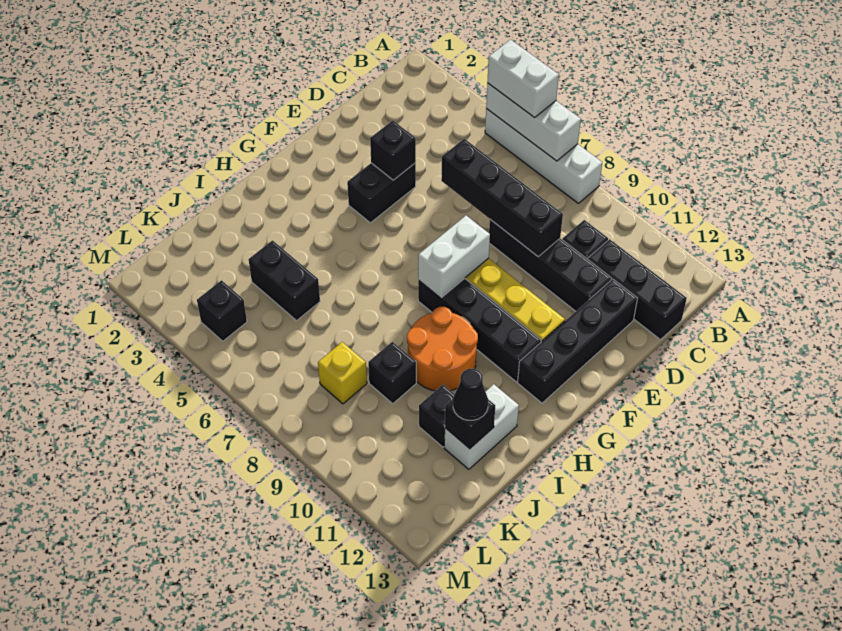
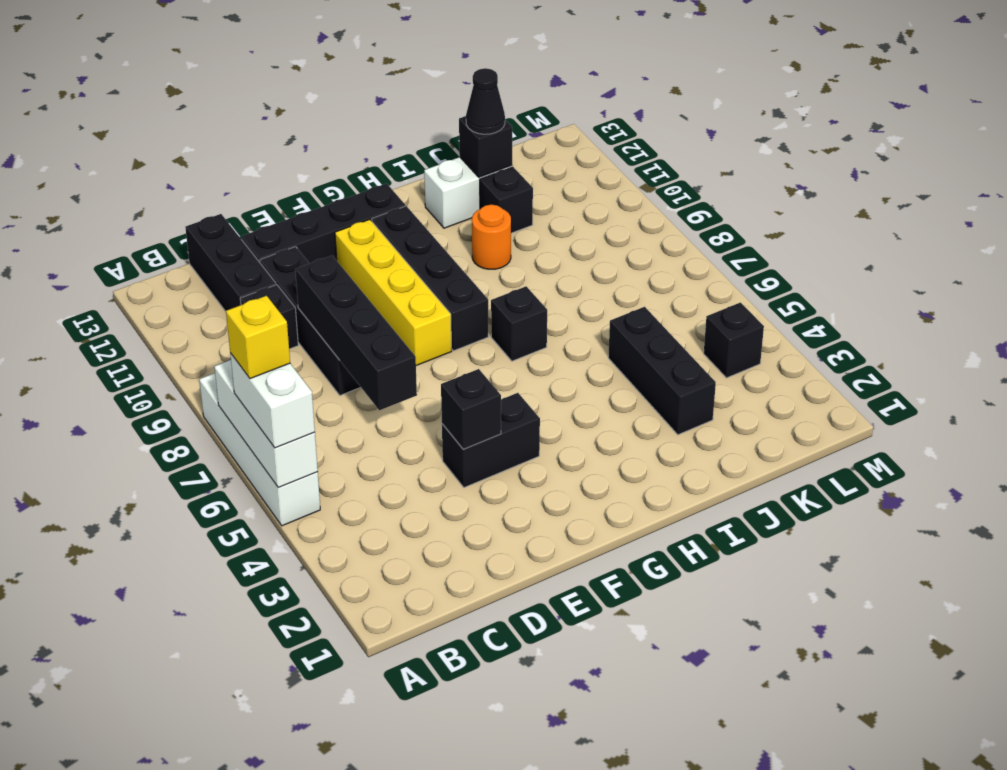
white 1x2 brick [418,216,490,297] -> none
orange 2x2 round brick [407,307,478,391] -> orange 1x1 round brick [472,205,511,269]
black 1x2 brick [248,241,320,320] -> black 1x3 brick [608,307,716,435]
black 1x1 brick [368,342,416,404] -> black 1x1 brick moved to [491,286,547,361]
yellow 1x1 brick [318,342,367,404] -> yellow 1x1 brick moved to [226,296,290,379]

